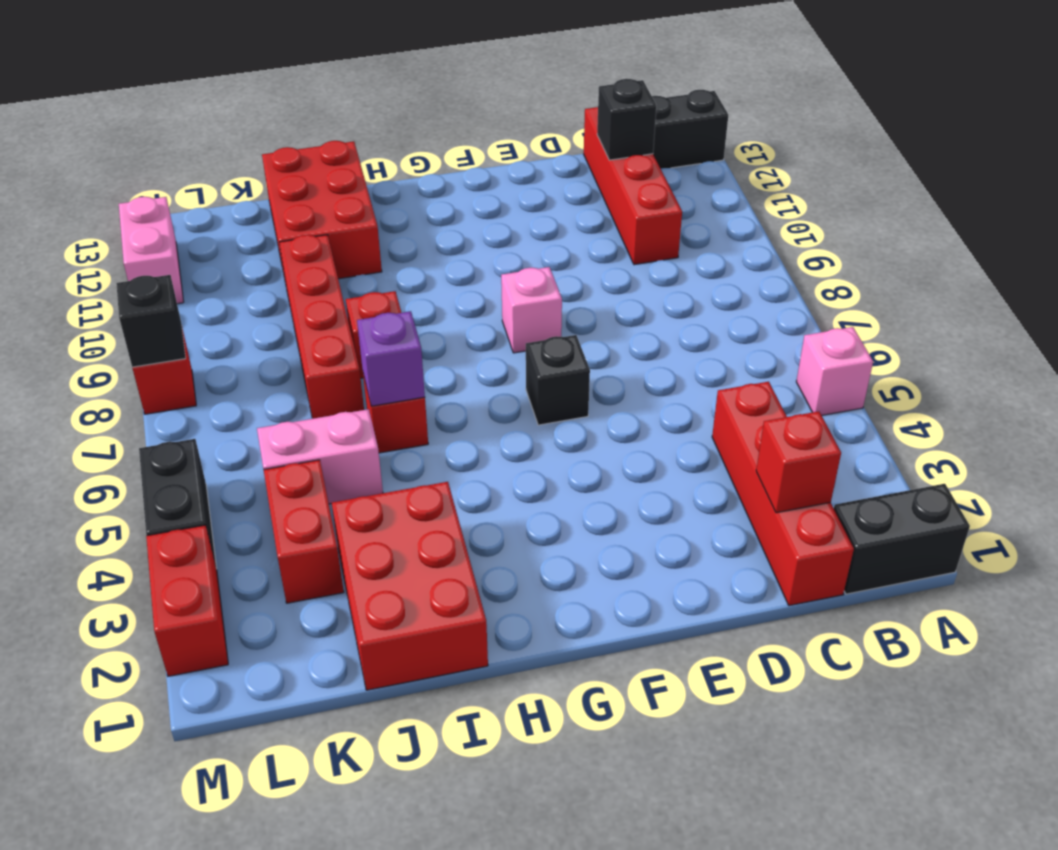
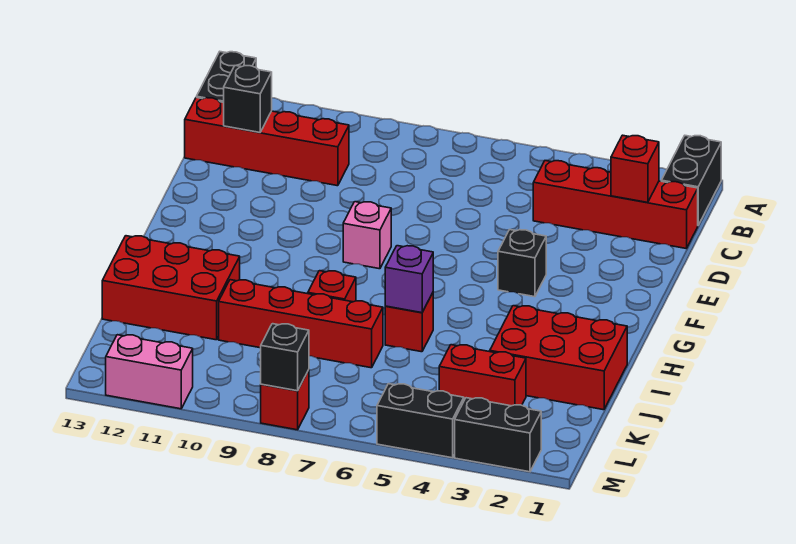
pink 1x1 brick [796,327,873,415] -> none
black 1x1 brick [526,335,590,425] -> black 1x1 brick moved to [498,230,546,297]
pink 1x2 brick [257,409,383,504] -> none
red 1x2 brick [146,525,228,676] -> black 1x2 brick [455,398,541,472]

